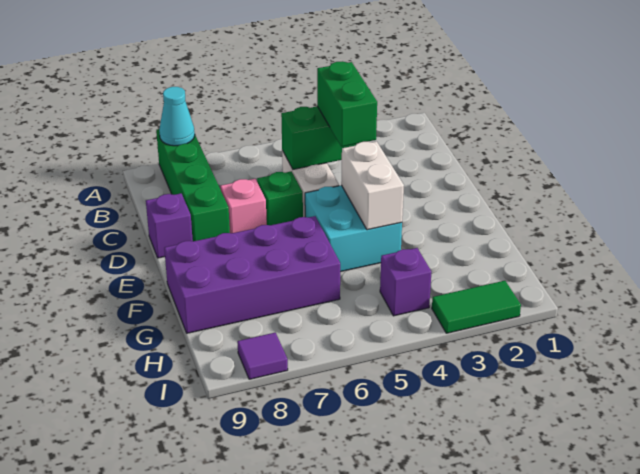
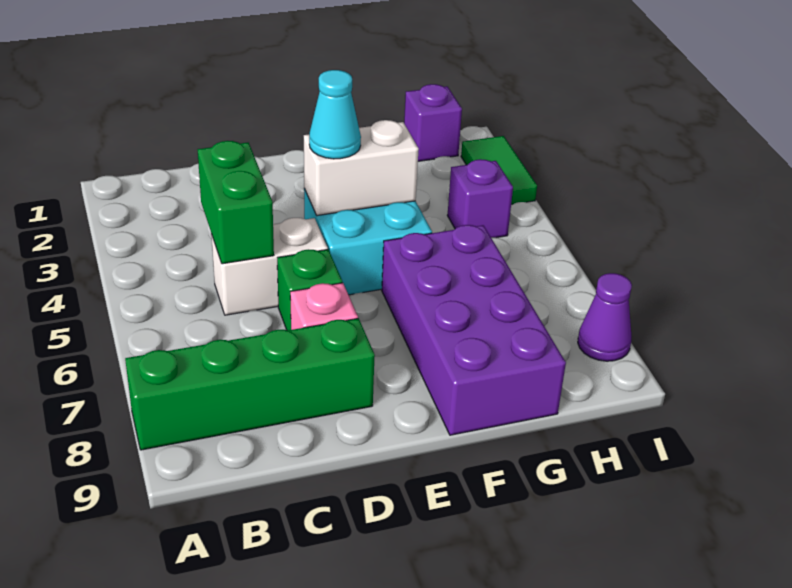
cyan 1x1 cone [159,87,195,146] -> cyan 1x1 cone moved to [309,70,361,159]
green 1x2 brick [317,61,377,147] -> none
purple 1x1 brick [146,193,193,258] -> purple 1x1 brick moved to [404,84,462,161]
purple 1x1 tile [237,333,288,379] -> purple 1x1 cone [578,273,632,361]

